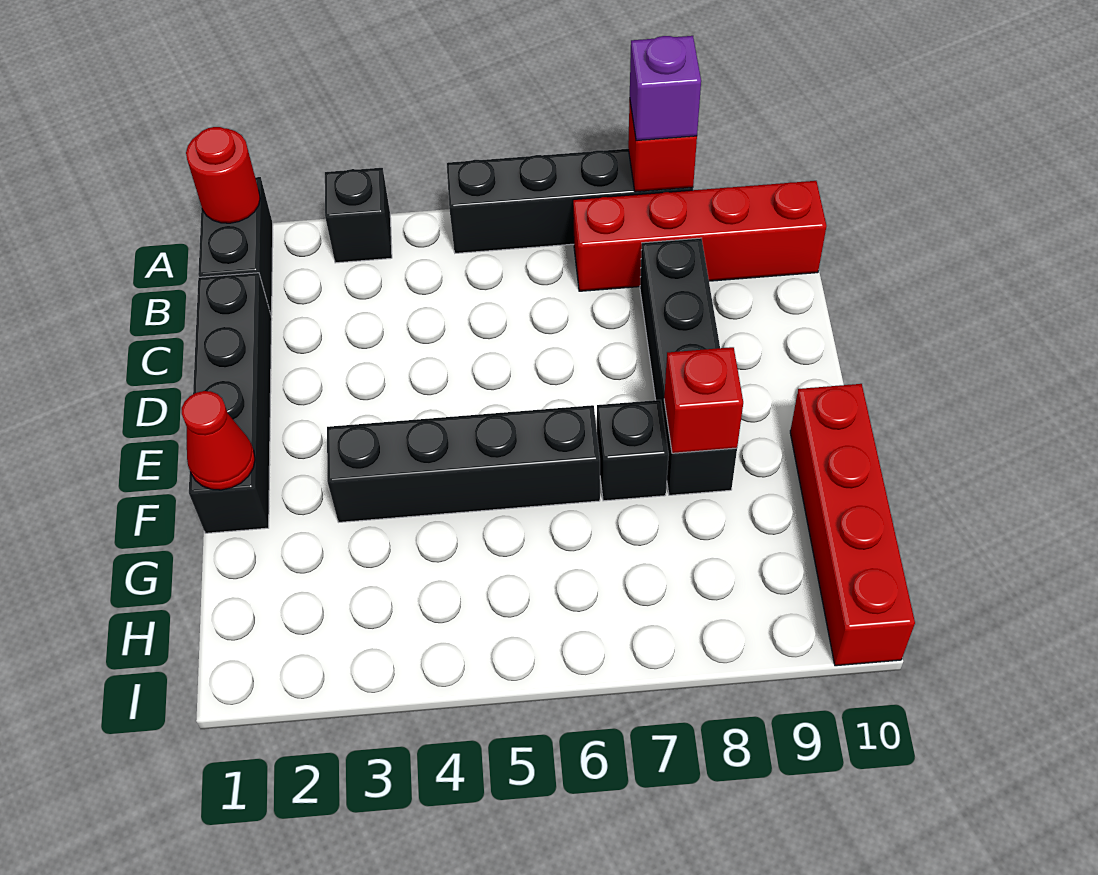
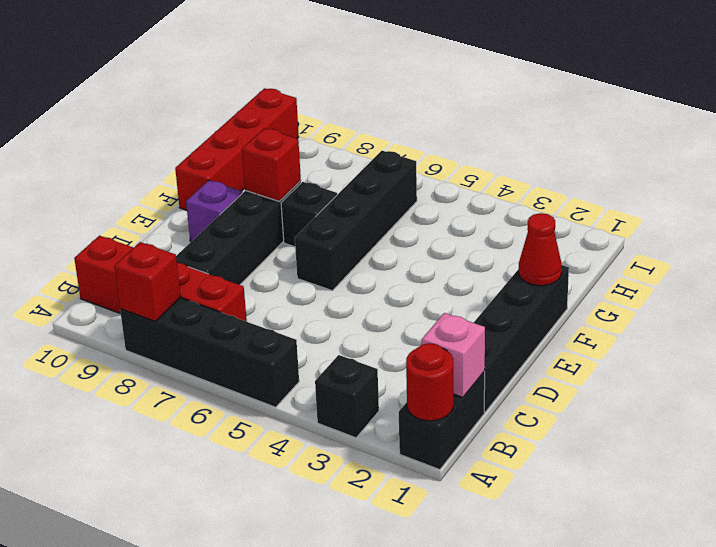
purple 1x1 brick [630,36,701,141] -> purple 1x1 brick moved to [186,180,242,241]
none -> pink 1x1 brick [422,313,485,397]
black 1x4 brick [327,405,600,522] -> black 1x4 brick turned to [295,151,417,291]

